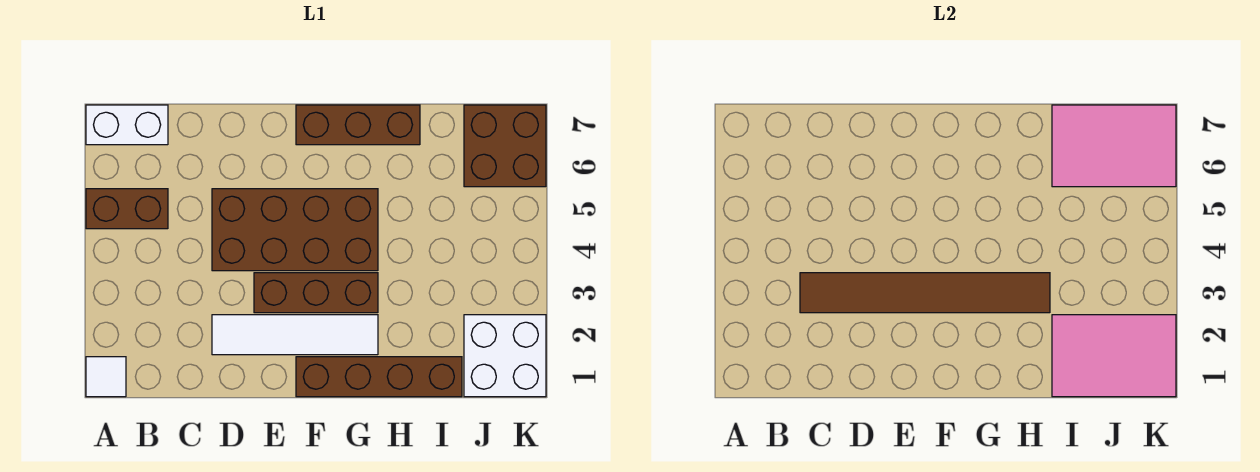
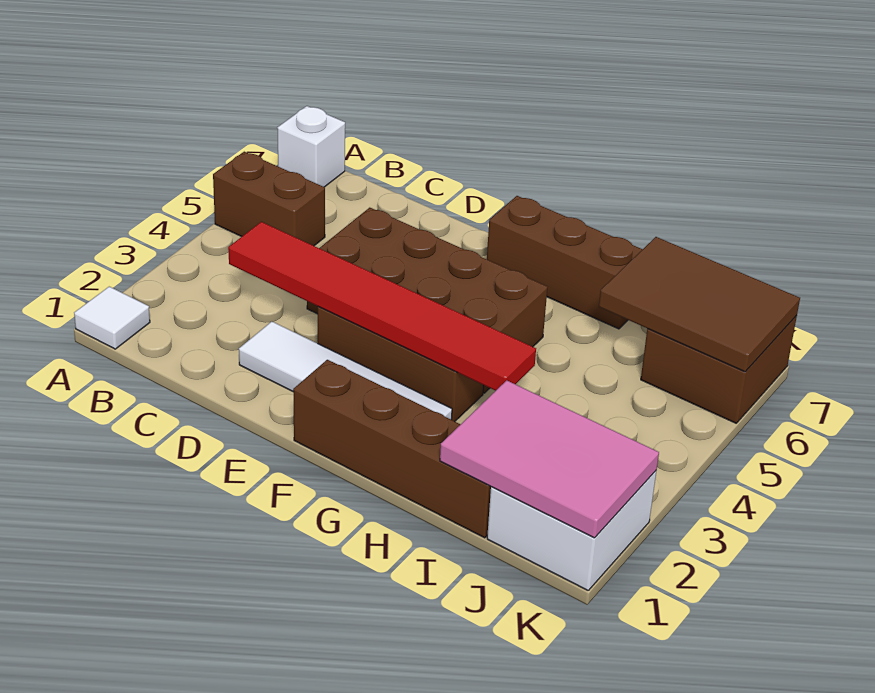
white 1x2 brick [86,105,168,145] -> white 1x1 brick [277,106,345,187]
brown 1x6 tile [800,273,1050,313] -> red 1x6 tile [228,222,536,391]
pink 2x3 tile [1052,105,1176,187] -> brown 2x3 tile [599,237,800,372]

